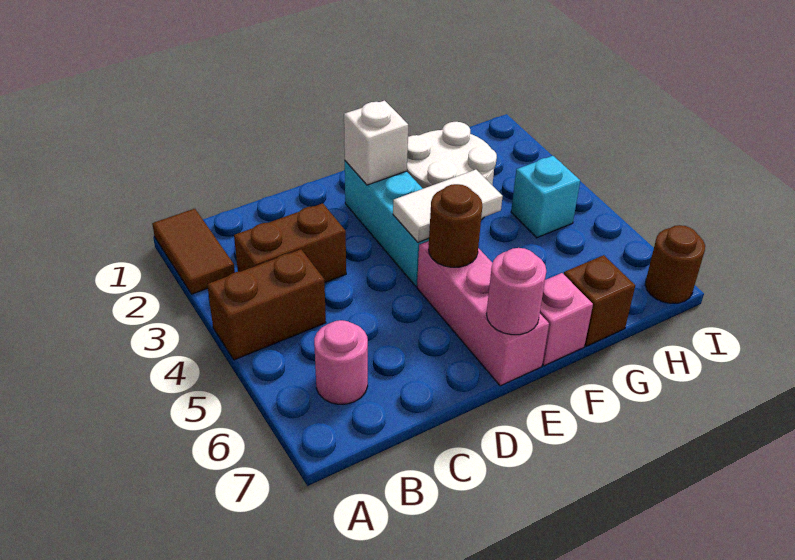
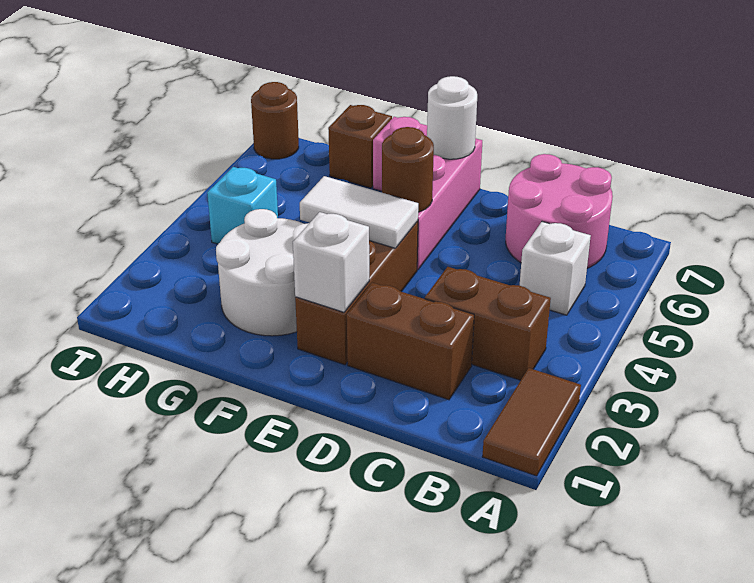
brown 1x2 brick [207,249,326,360] -> brown 1x2 brick moved to [347,283,474,400]
none -> white 1x1 brick [520,222,591,315]
pink 1x1 round brick [314,320,368,404] -> pink 2x2 round brick [506,154,613,268]
cyan 1x3 brick [345,161,429,286] -> brown 1x3 brick [295,221,418,365]
pink 1x1 round brick [486,248,546,335] -> white 1x1 round brick [427,76,477,159]

